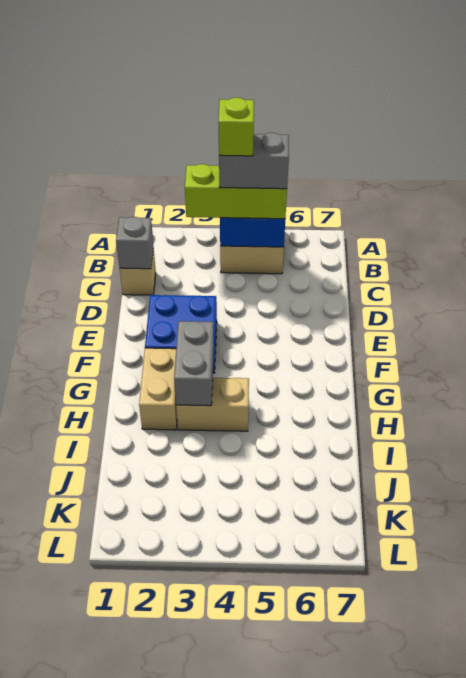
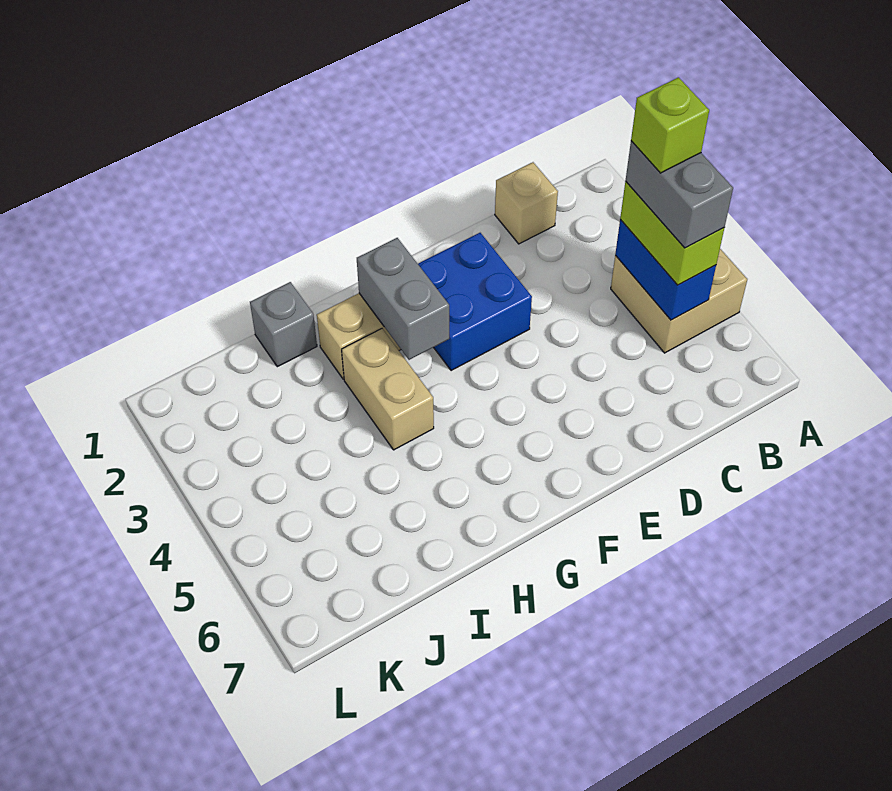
lime 1x3 brick [185,164,287,219] -> lime 1x2 brick [620,181,724,285]
grey 1x1 brick [116,217,153,269] -> grey 1x1 brick moved to [250,282,317,367]
grey 1x2 brick [174,321,214,406] -> grey 1x2 brick turned to [357,238,449,360]

